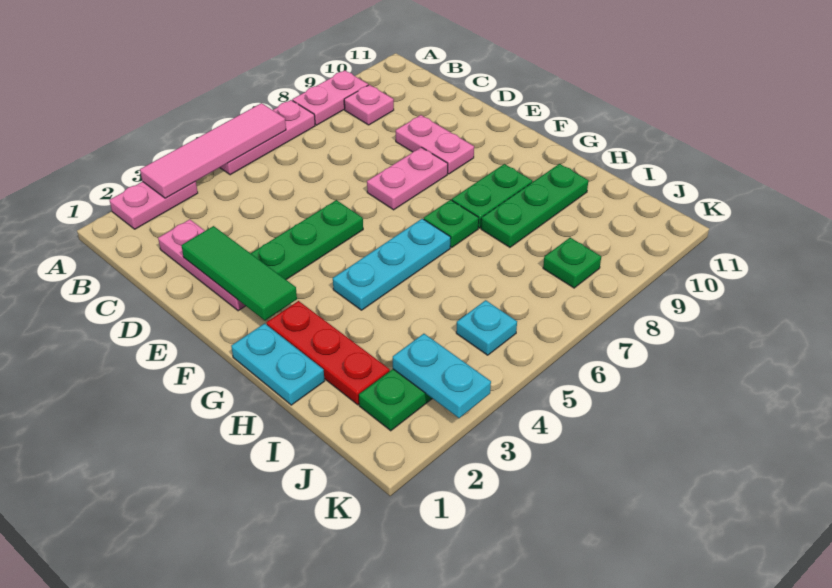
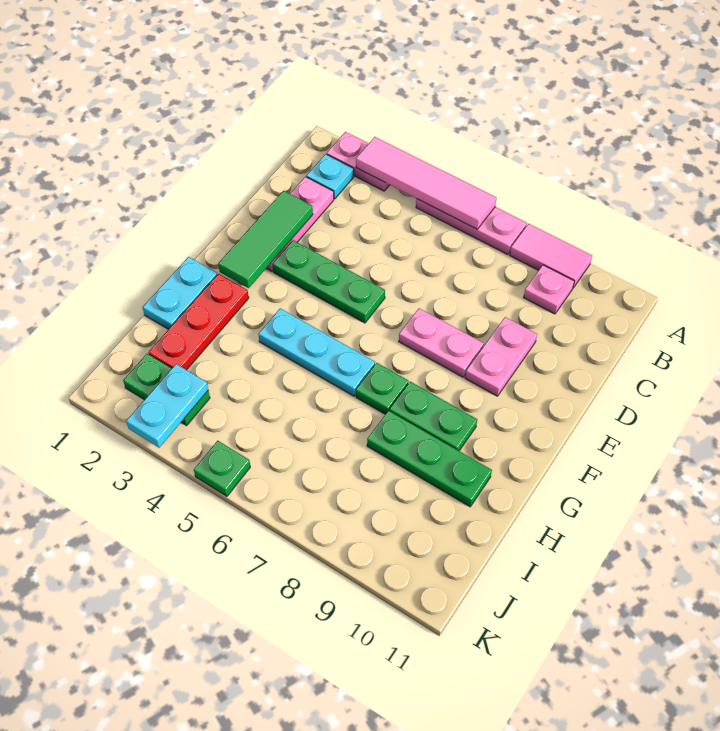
pink 1x2 plate [292,70,368,125] -> pink 1x2 tile [510,224,592,288]
cyan 1x1 plate [456,300,517,355] -> cyan 1x1 plate moved to [306,154,354,199]
green 1x1 plate [543,238,601,288] -> green 1x1 plate moved to [194,441,250,496]

